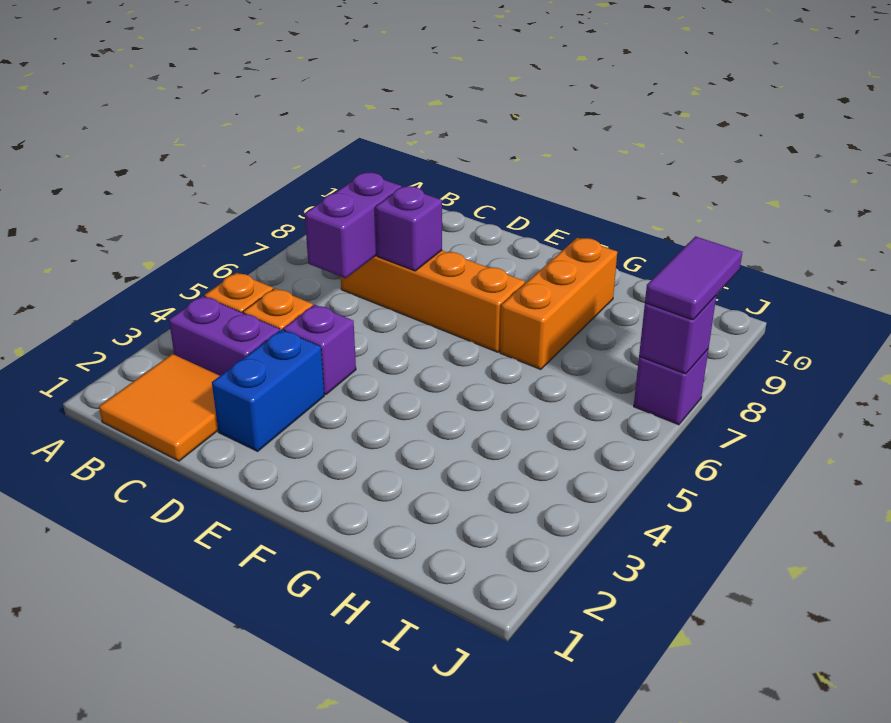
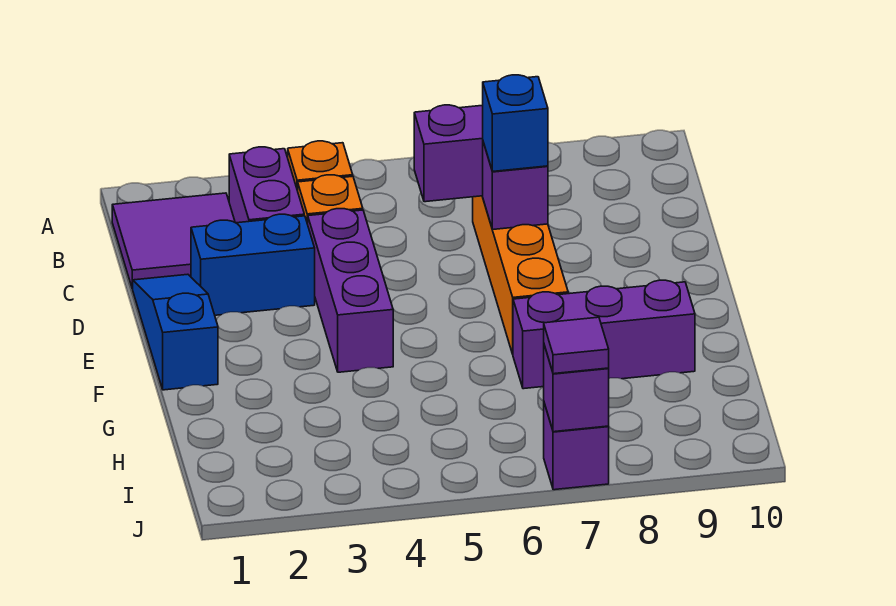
orange 2x2 tile [99,354,219,461] -> purple 2x2 tile [112,193,235,289]
none -> blue 1x3 slope [133,274,218,390]
purple 1x1 brick [283,305,356,395] -> purple 1x3 brick [308,209,393,372]
none -> blue 1x1 brick [483,75,548,172]
orange 1x3 brick [500,238,617,370] -> purple 1x3 brick [513,280,695,389]
purple 1x2 tile [645,236,742,320] -> purple 1x1 tile [544,317,609,374]

